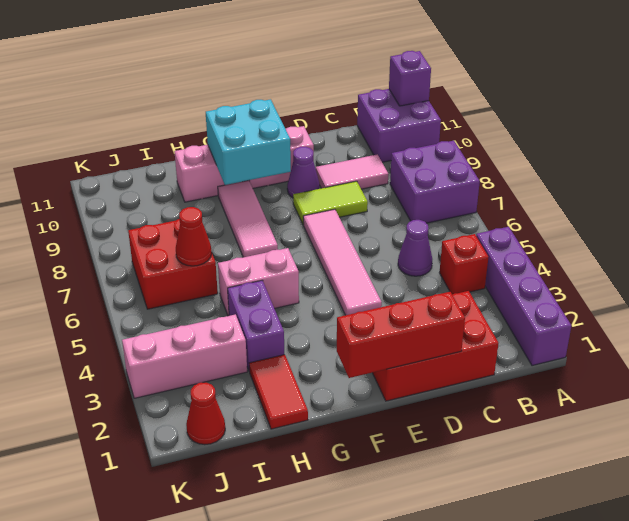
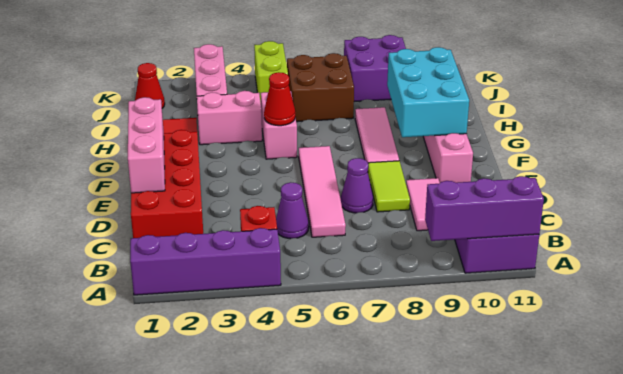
purple 2x2 brick [390,141,480,223] -> purple 2x2 brick moved to [344,35,406,102]
purple 1x1 brick [389,51,431,106] -> purple 1x3 brick [425,176,544,241]
red 2x3 brick [373,291,499,401] -> red 2x4 brick [131,130,203,238]
red 1x3 brick [337,292,465,378] -> pink 1x3 brick [128,97,165,193]
pink 1x4 tile [303,209,382,315] -> pink 1x4 tile turned to [299,146,346,237]
purple 1x1 cone [287,147,320,198] -> purple 1x1 cone moved to [341,158,373,213]
cyan 2x2 brick [206,99,291,185] -> cyan 2x3 brick [387,47,469,137]
pink 1x3 tile [218,180,278,257] -> pink 1x3 tile turned to [355,107,399,163]
purple 1x2 brick [228,280,284,372] -> pink 1x2 brick [197,91,262,145]
red 2x2 brick [128,219,218,309] -> brown 2x2 brick [287,53,354,122]
red 1x1 cone [176,207,212,266] -> red 1x1 cone moved to [264,72,295,126]
none -> lime 1x2 brick [254,41,288,102]

